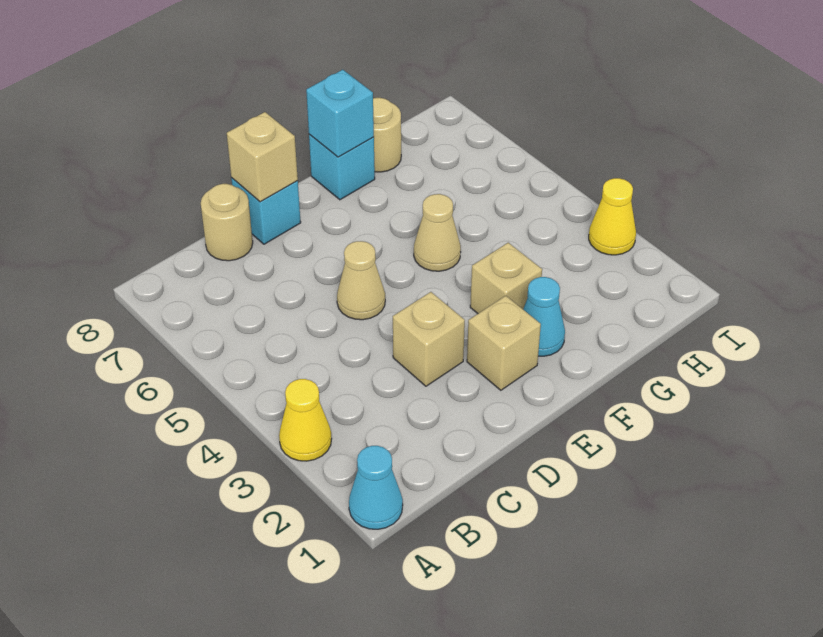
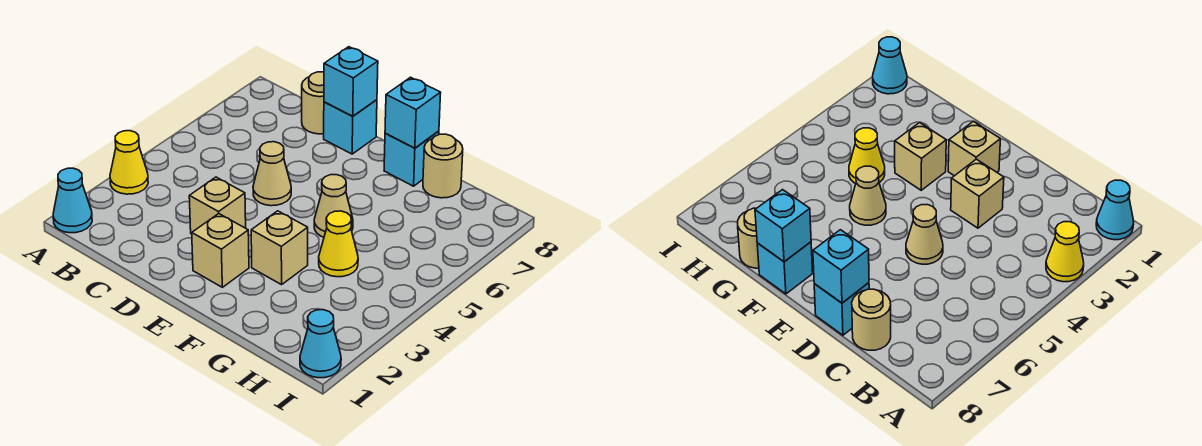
tan 1x1 brick [227,112,298,202] -> cyan 1x1 brick [324,47,378,116]
cyan 1x1 cone [523,277,565,356] -> cyan 1x1 cone moved to [300,310,341,378]
yellow 1x1 cone [589,178,636,255] -> yellow 1x1 cone moved to [319,211,358,277]

